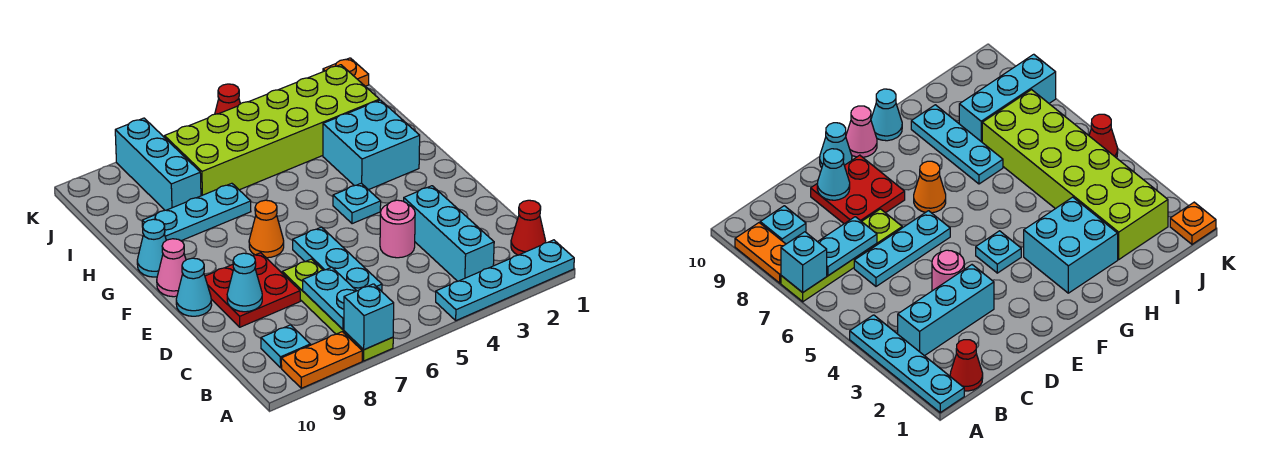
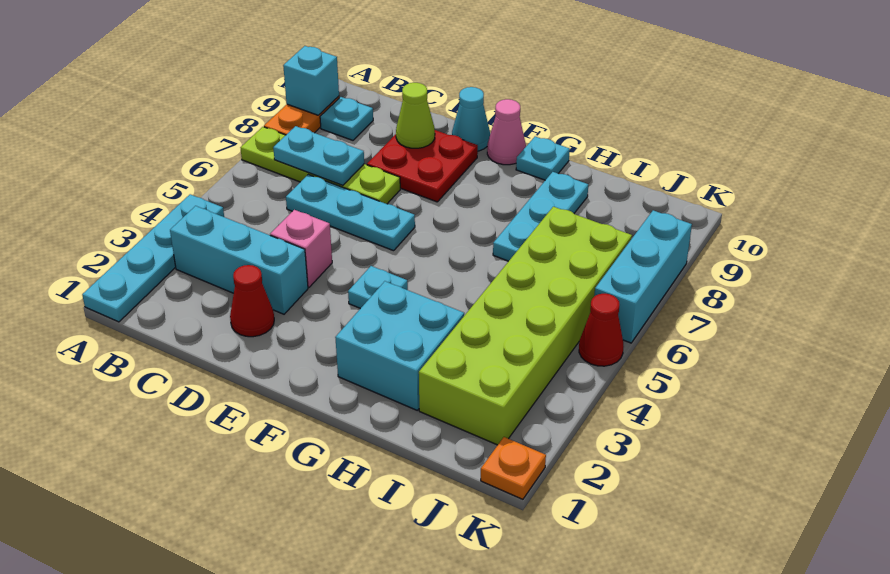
cyan 1x1 brick [344,284,394,350] -> cyan 1x1 brick moved to [283,46,339,115]
red 1x1 cone [511,200,546,255] -> red 1x1 cone moved to [230,265,274,337]
pink 1x1 round brick [380,200,415,258] -> pink 1x1 brick [270,210,332,287]
cyan 1x1 cone [227,253,262,312] -> lime 1x1 cone [396,83,435,148]
orange 1x1 cone [249,200,284,258] -> none
cyan 1x1 cone [137,219,166,277] -> cyan 1x1 plate [516,137,570,180]
cyan 1x3 brick [115,118,201,210] -> cyan 1x3 brick turned to [594,210,692,343]

